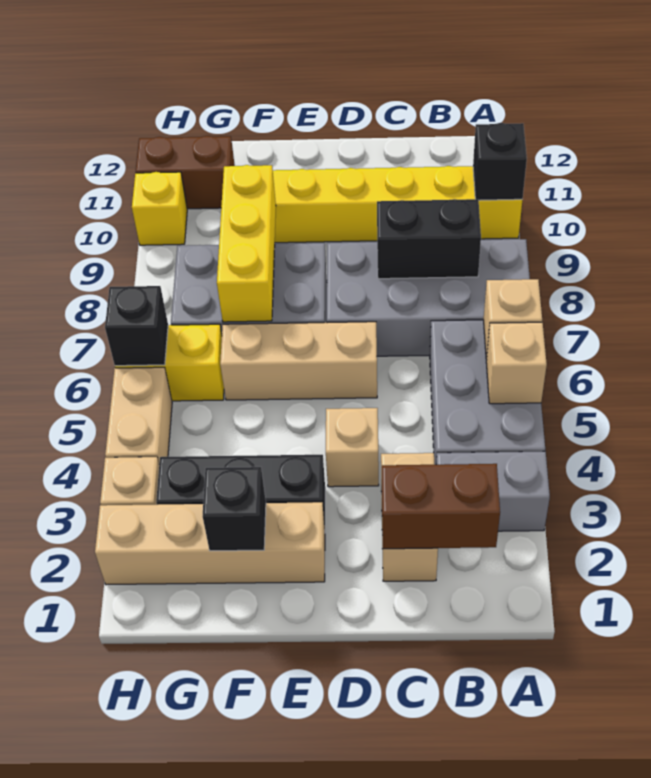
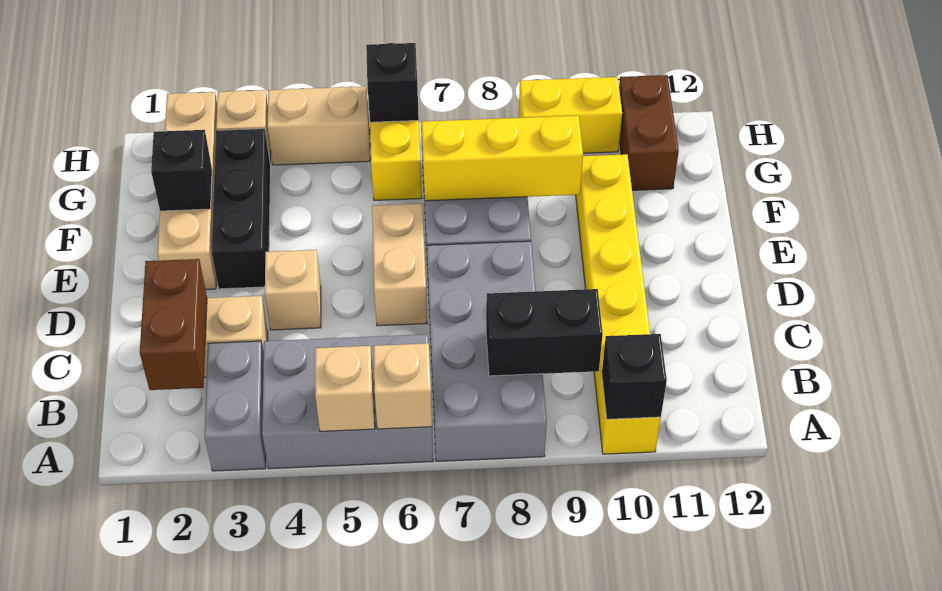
black 1x2 brick [377,199,481,279] -> black 1x2 brick turned to [486,289,603,376]
tan 1x3 brick [220,322,377,400] -> tan 1x2 brick [372,203,427,326]
yellow 1x1 brick [132,172,187,245] -> yellow 1x2 brick [519,77,622,153]

